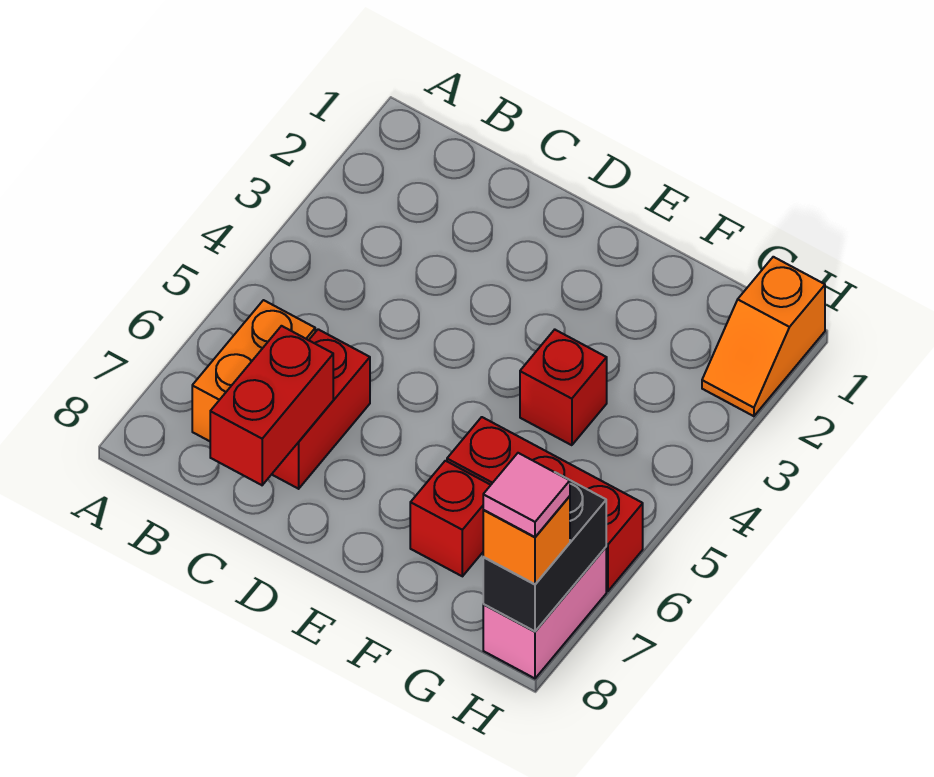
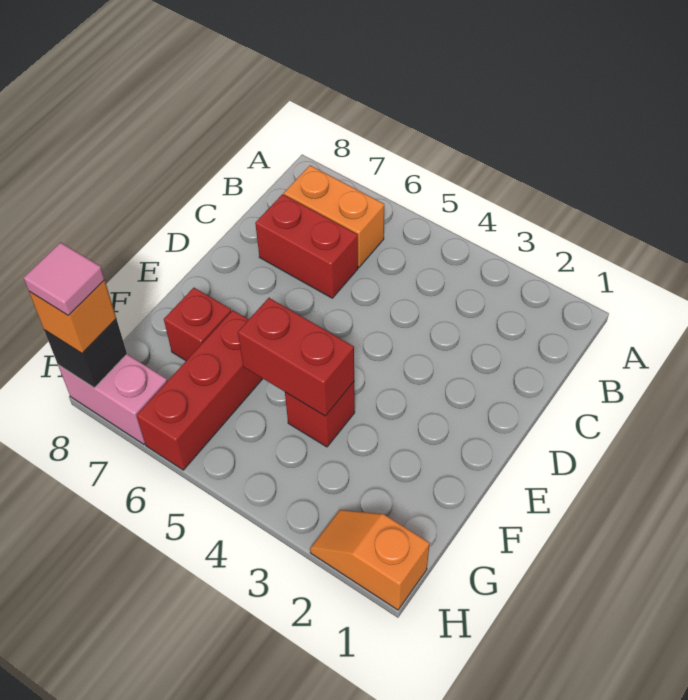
red 1x2 brick [210,326,333,485] -> red 1x2 brick moved to [238,298,354,416]
black 1x2 brick [483,479,606,631] -> black 1x1 brick [44,319,127,388]

